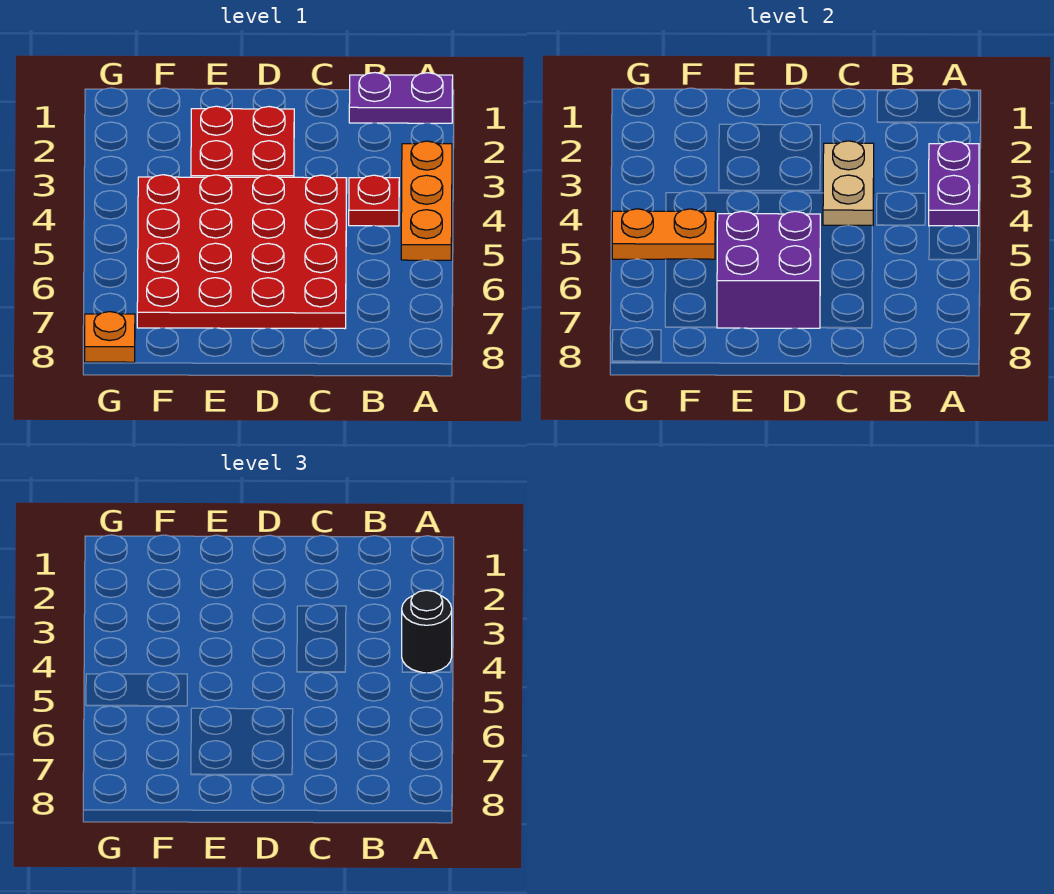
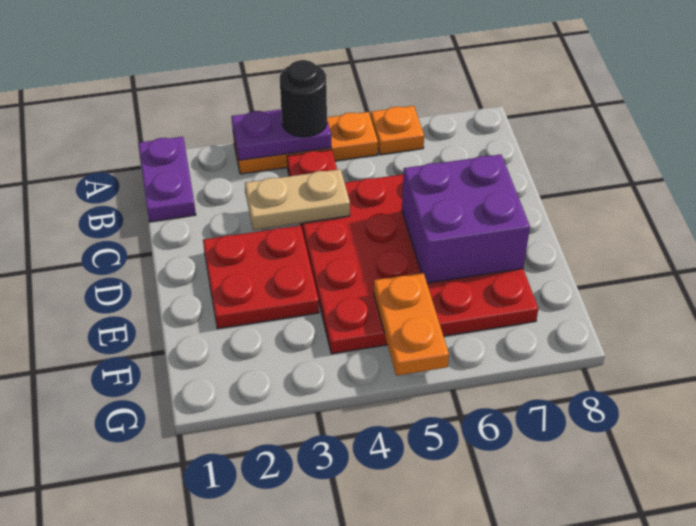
orange 1x1 plate [85,312,135,362] -> orange 1x1 plate moved to [371,106,424,155]

